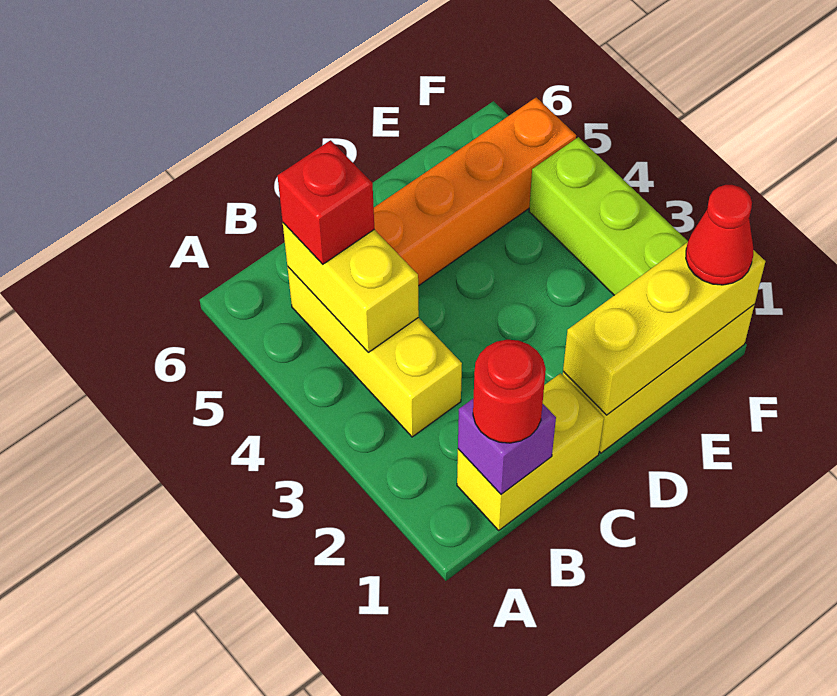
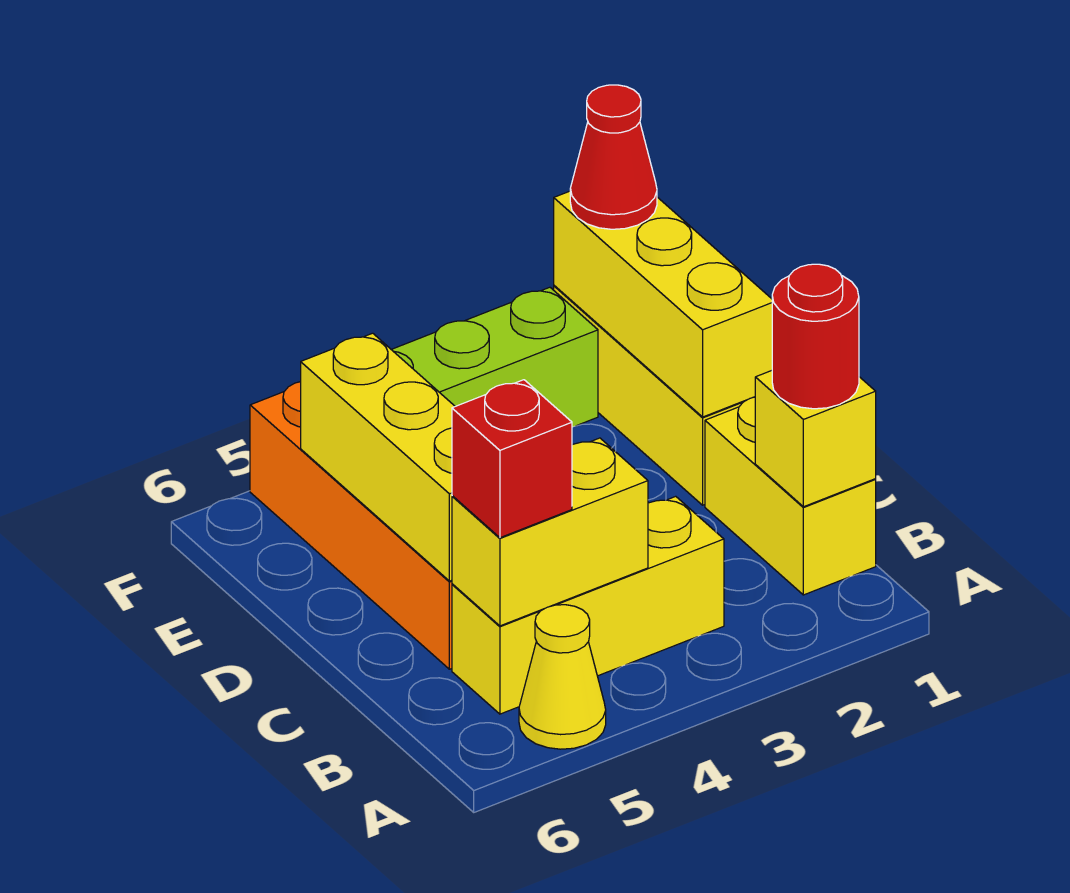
none -> yellow 1x1 cone [519,605,606,749]
purple 1x1 brick [458,399,556,494] -> yellow 1x1 brick [755,371,876,507]
none -> yellow 1x3 brick [301,333,455,581]

